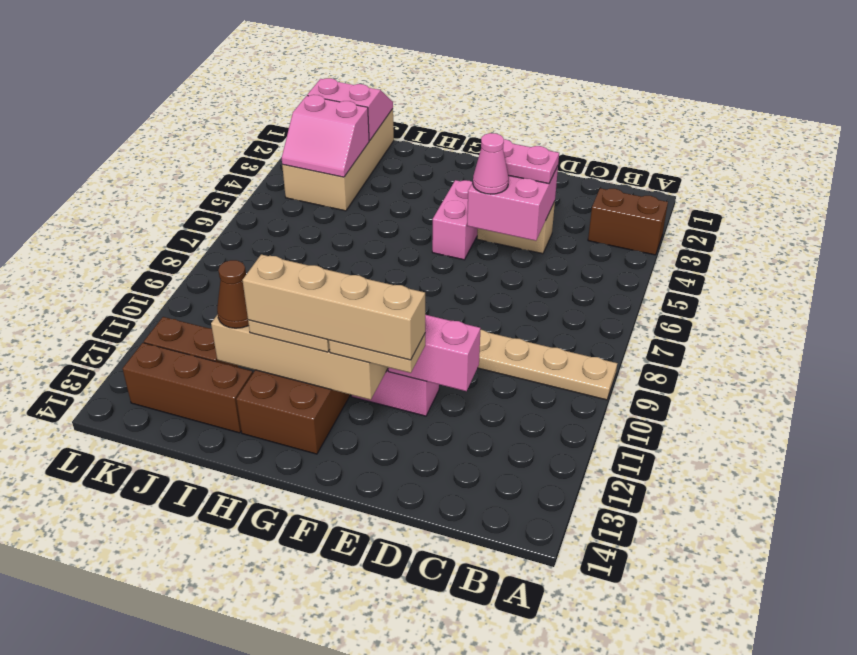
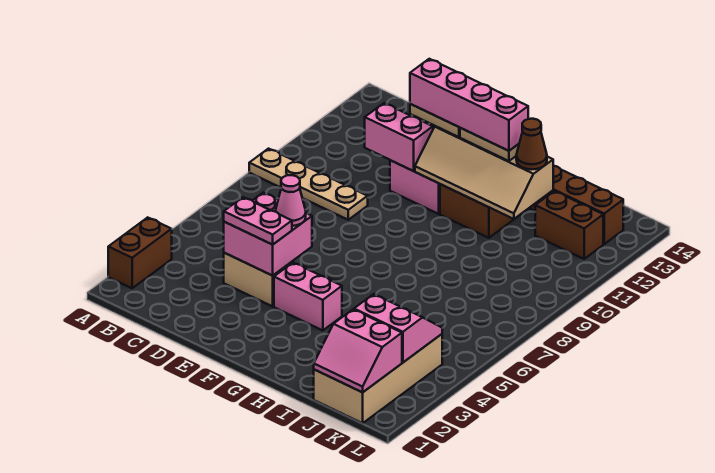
brown 1x2 brick [588,188,668,255] -> brown 1x2 brick turned to [108,217,172,288]
tan 1x4 brick [242,254,425,360] -> pink 1x4 brick [410,59,528,151]
pink 1x2 brick [432,180,477,260] -> pink 1x2 brick turned to [274,263,342,330]

